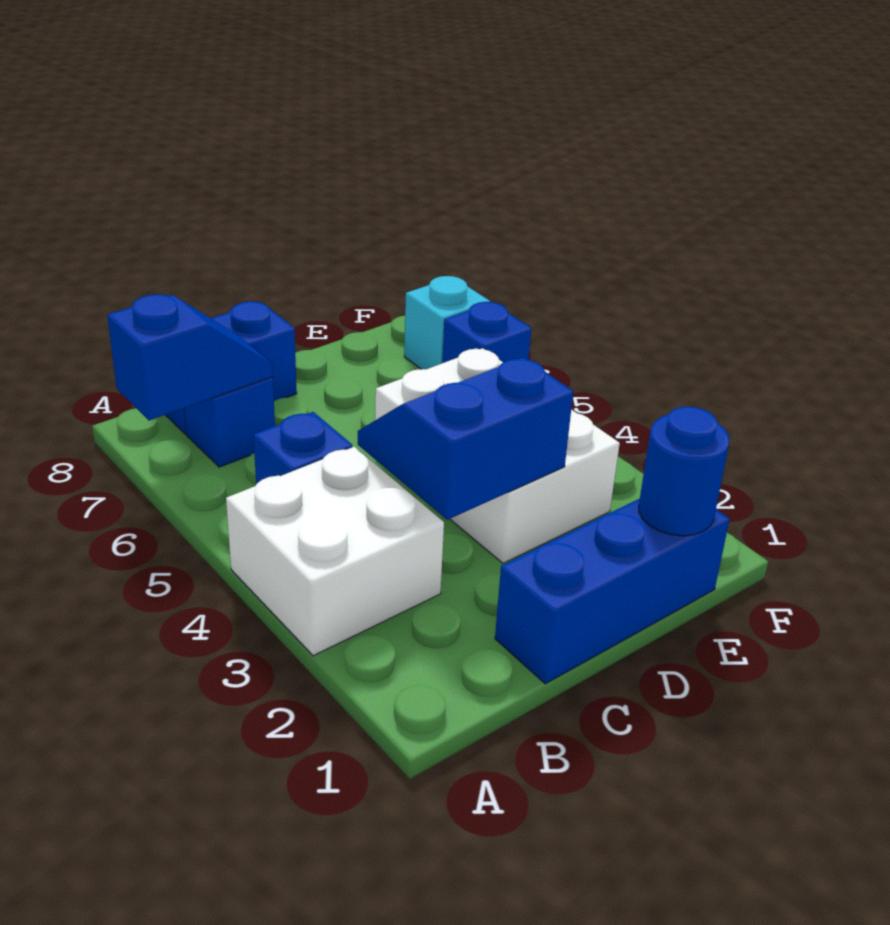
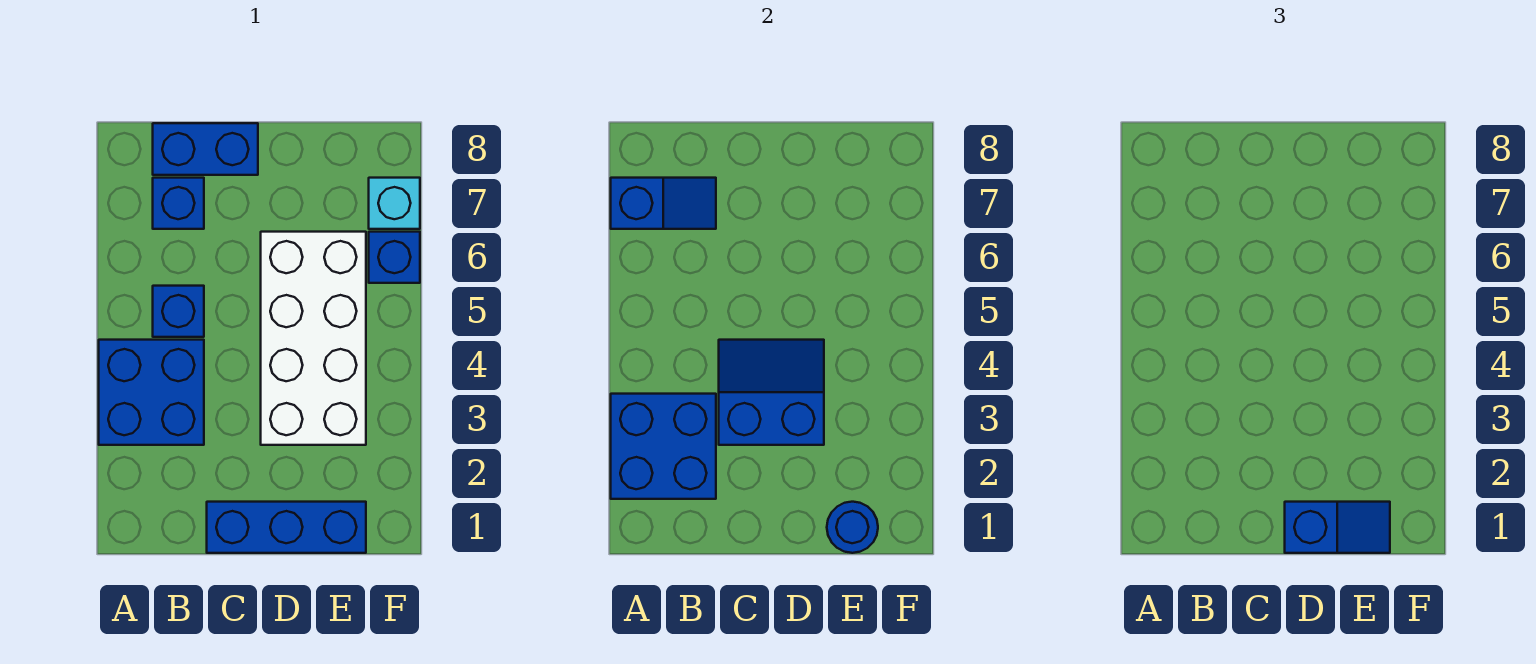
none -> blue 2x2 brick [611,394,716,499]
white 2x2 brick [226,447,444,656] -> blue 2x2 brick [99,340,204,445]
none -> blue 1x2 slope [1285,502,1390,553]
white 2x3 brick [375,348,620,563] -> white 2x4 brick [261,232,366,445]

